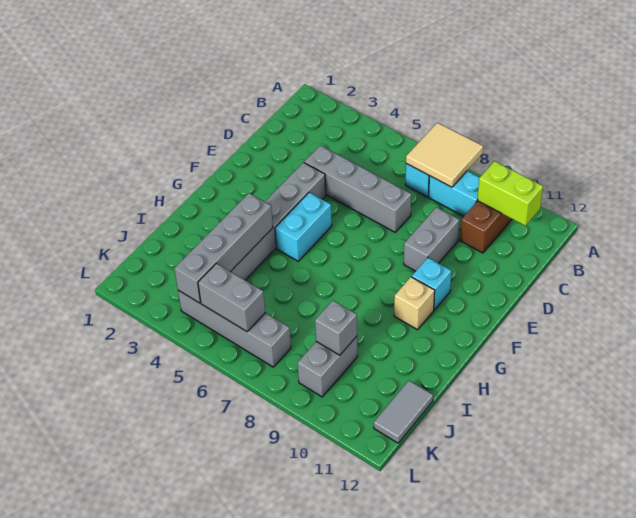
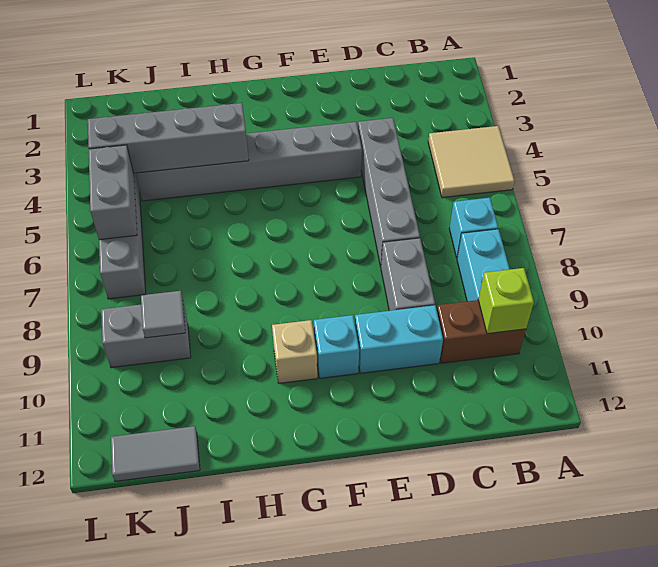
tan 2x2 tile [406,123,483,187] -> tan 2x2 tile moved to [428,126,515,198]
lime 1x2 brick [477,161,543,226] -> lime 1x1 brick [478,268,534,334]
grey 1x2 brick [404,207,459,271] -> grey 1x2 brick turned to [381,238,435,311]
cyan 1x2 brick [275,193,332,261] -> cyan 1x2 brick moved to [355,305,443,373]
grey 1x1 brick [315,301,357,355] -> grey 1x1 tile [141,291,185,338]

